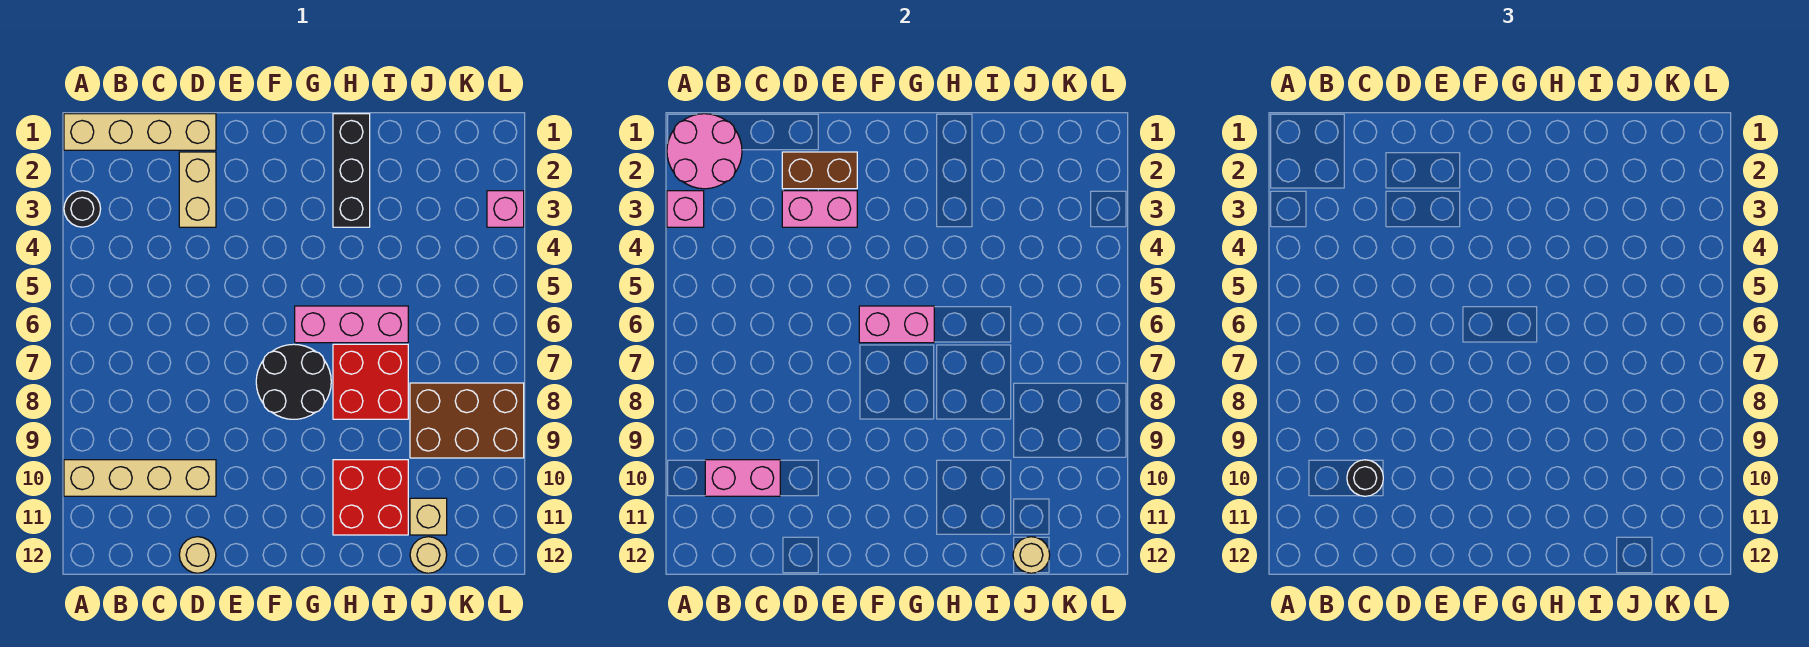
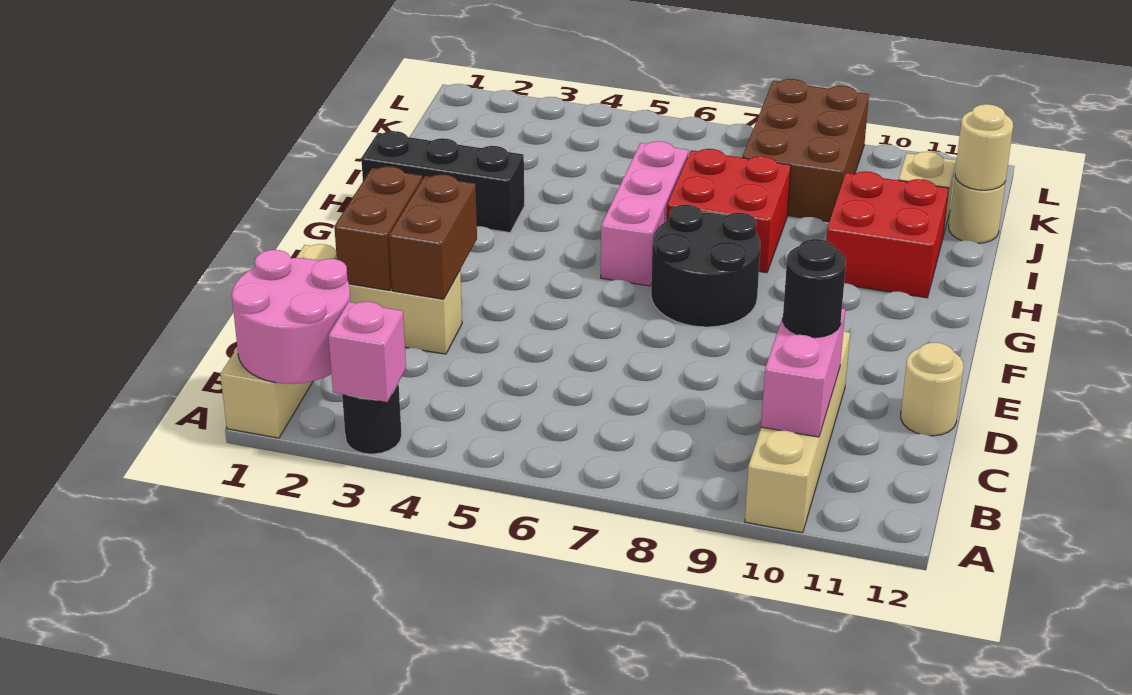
pink 1x2 brick [782,191,857,227] -> brown 1x2 brick [389,174,477,299]
pink 1x2 brick [859,306,934,343] -> none
pink 1x1 brick [487,191,524,227] -> none

